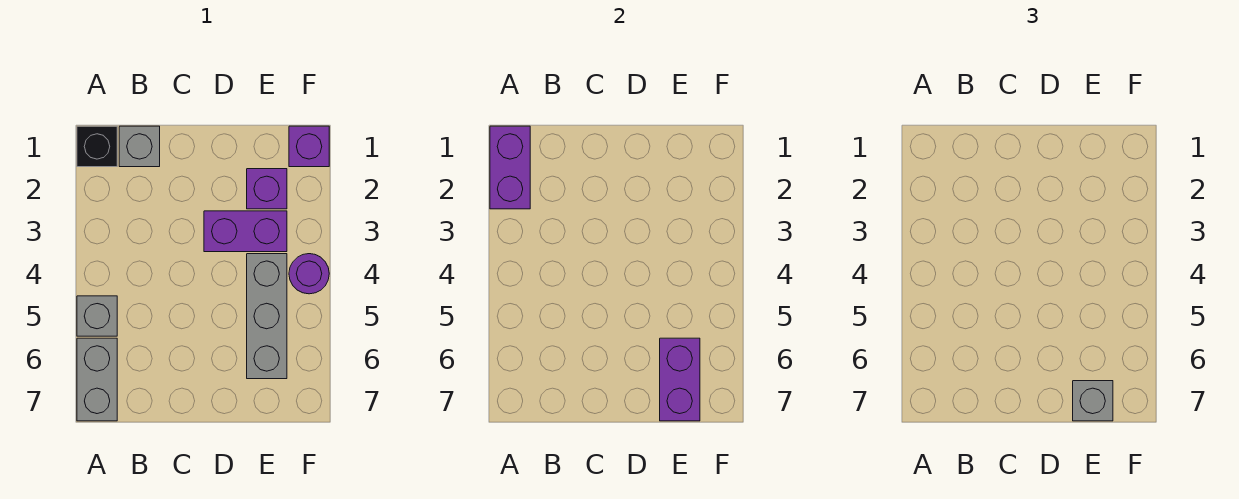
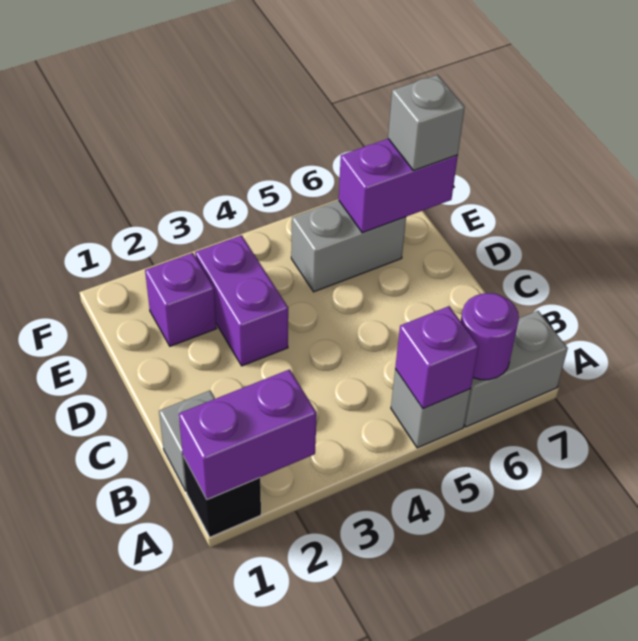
grey 1x3 brick [247,254,287,379] -> grey 1x2 brick [291,200,406,292]
purple 1x1 brick [289,126,329,167] -> purple 1x1 brick moved to [395,306,479,408]
purple 1x1 round brick [289,254,329,294] -> purple 1x1 round brick moved to [461,293,519,380]

